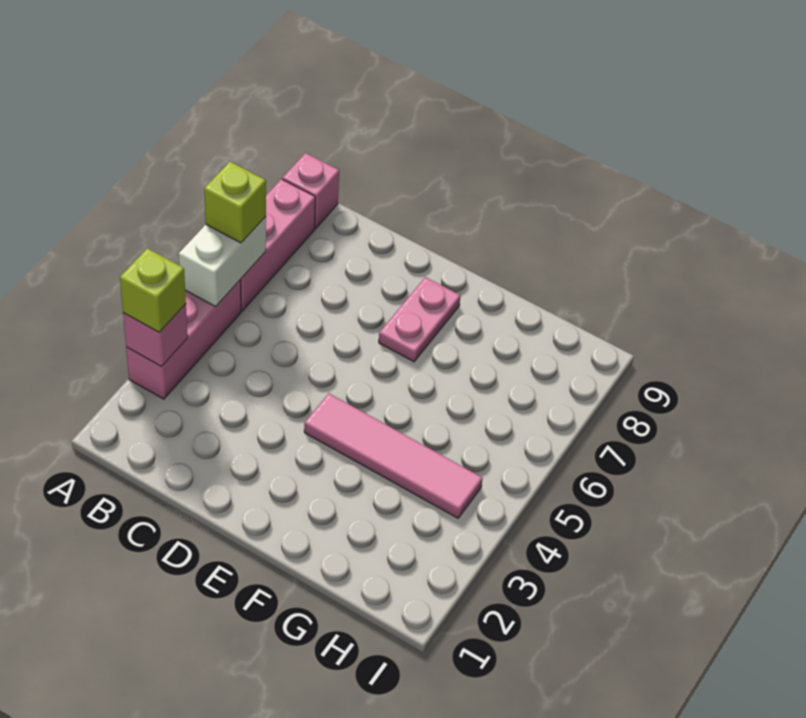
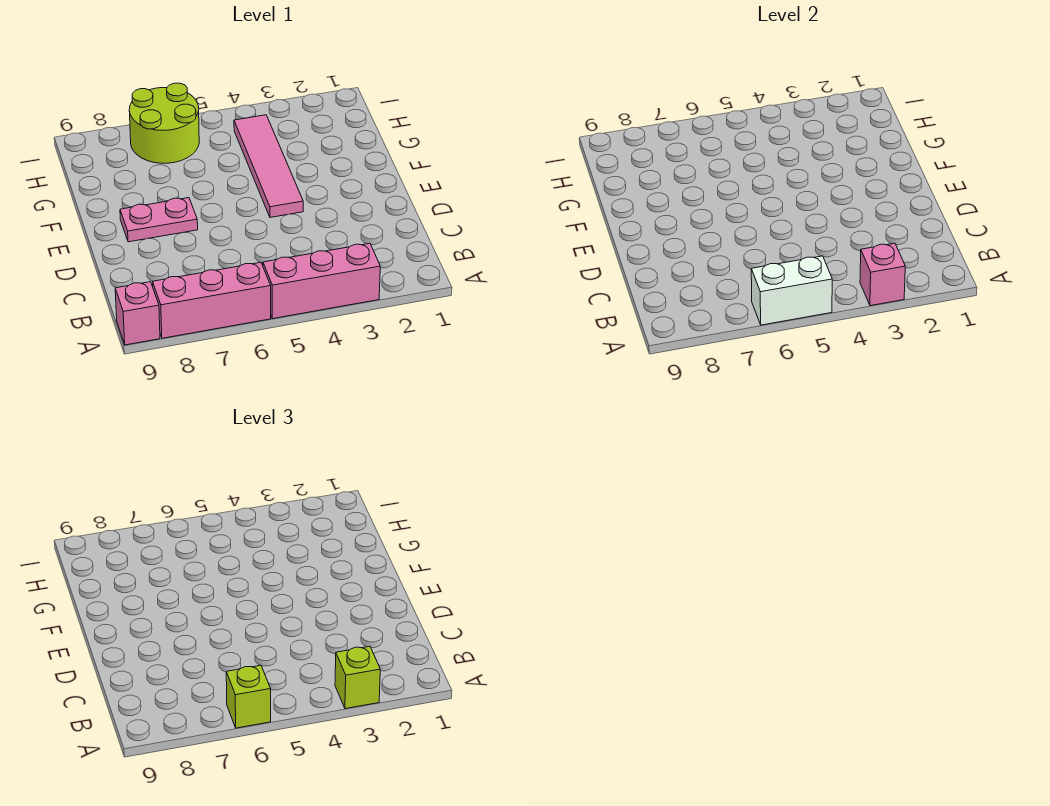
none -> lime 2x2 round brick [129,83,199,163]

